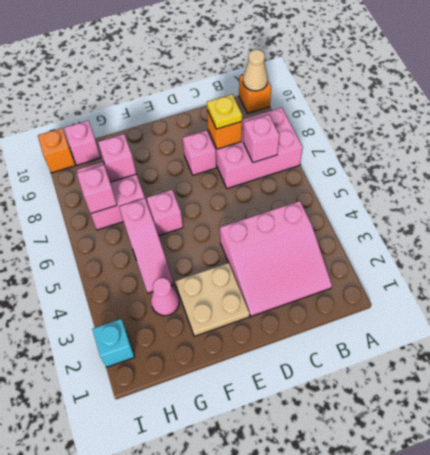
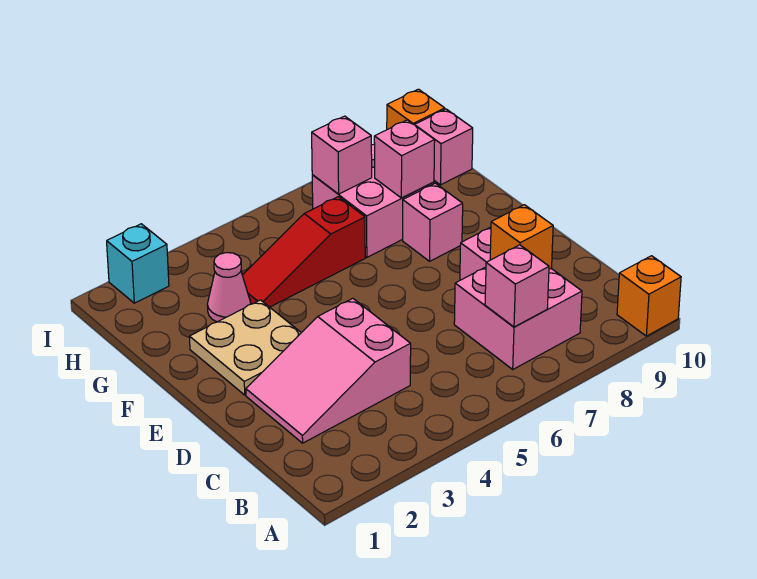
pink 2x3 brick [208,107,303,188] -> pink 2x2 brick [454,267,582,369]
tan 1x1 cone [243,50,268,91] -> none
pink 3x3 slope [220,201,332,316] -> pink 2x3 slope [246,299,411,443]
yellow 1x1 plate [207,94,242,129] -> none
pink 1x1 brick [147,190,183,236] -> pink 1x1 brick moved to [403,183,463,261]
pink 1x3 slope [119,198,174,293] -> red 1x3 slope [242,197,365,307]

